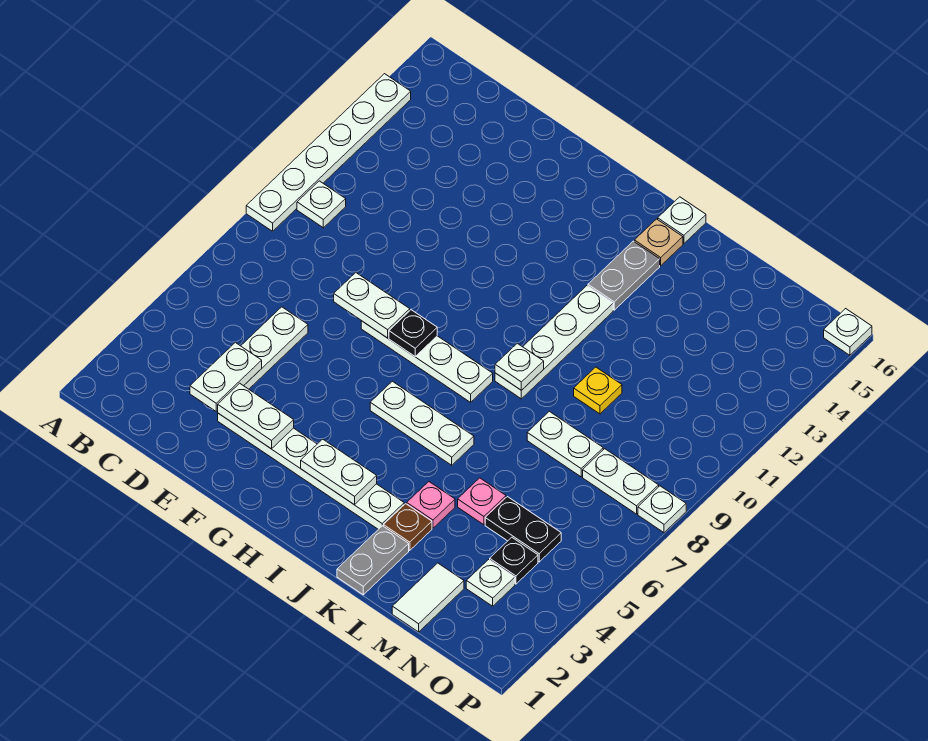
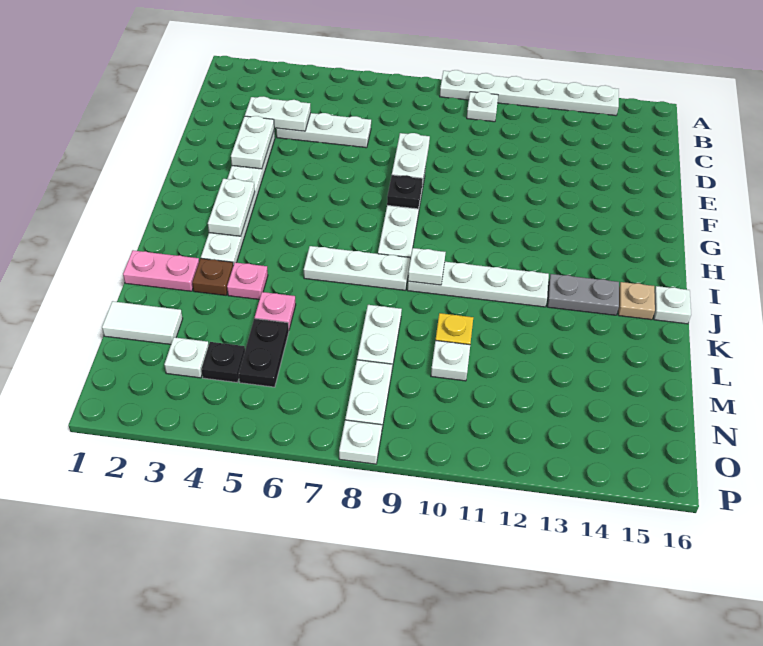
white 1x3 plate [370,381,474,465] -> white 1x3 plate turned to [304,246,410,290]
grey 1x2 plate [337,526,409,595] -> pink 1x2 plate [123,250,199,291]
white 1x1 plate [824,309,872,355] -> white 1x1 plate moved to [431,340,470,381]

